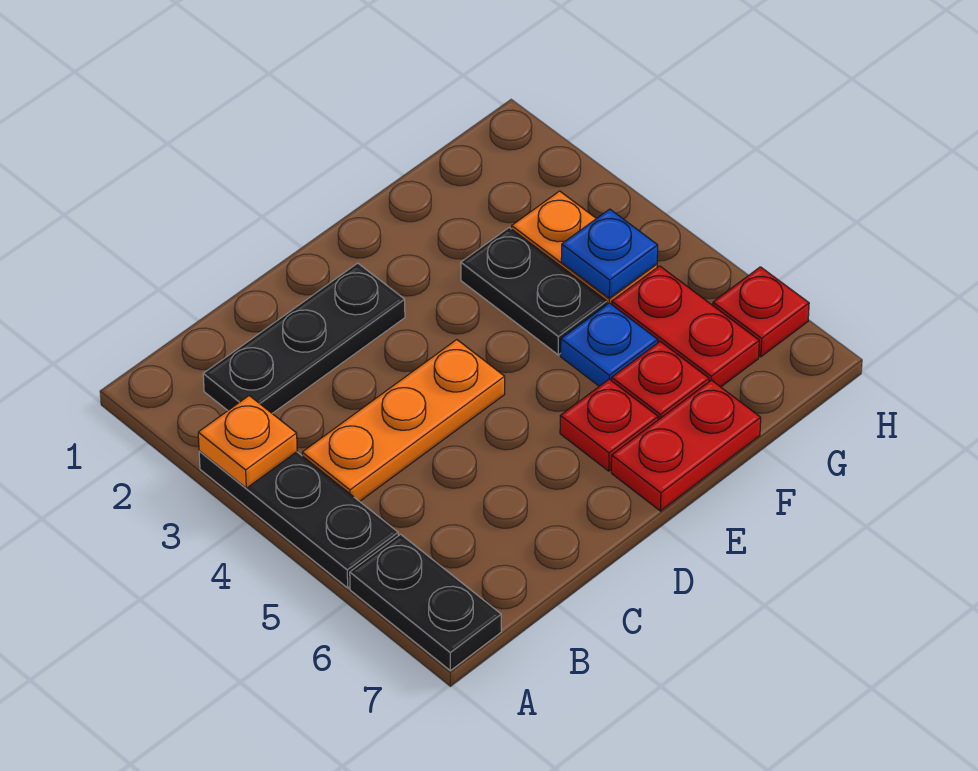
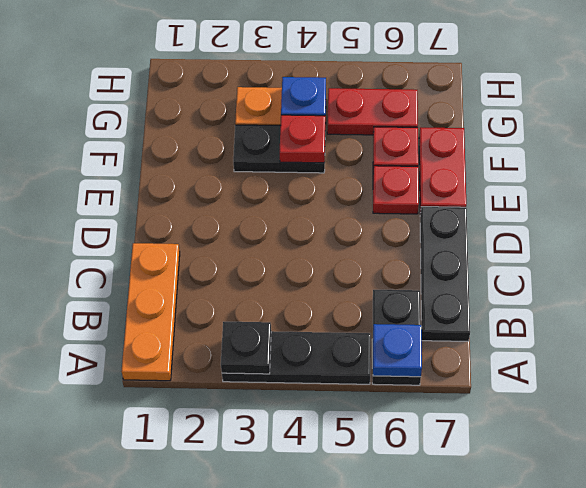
orange 1x1 plate [198,396,297,488] -> black 1x1 plate [221,322,271,374]
black 1x2 plate [350,534,501,671] -> black 1x2 plate turned to [372,290,421,385]
black 1x3 plate [203,263,405,413] -> black 1x3 plate moved to [420,207,470,341]
orange 1x3 plate [302,340,505,501] -> orange 1x3 plate moved to [121,243,180,381]
blue 1x1 plate [561,303,658,386] -> blue 1x1 plate moved to [373,324,422,377]
red 1x1 plate [713,267,809,357] -> red 1x1 plate moved to [280,115,325,163]

